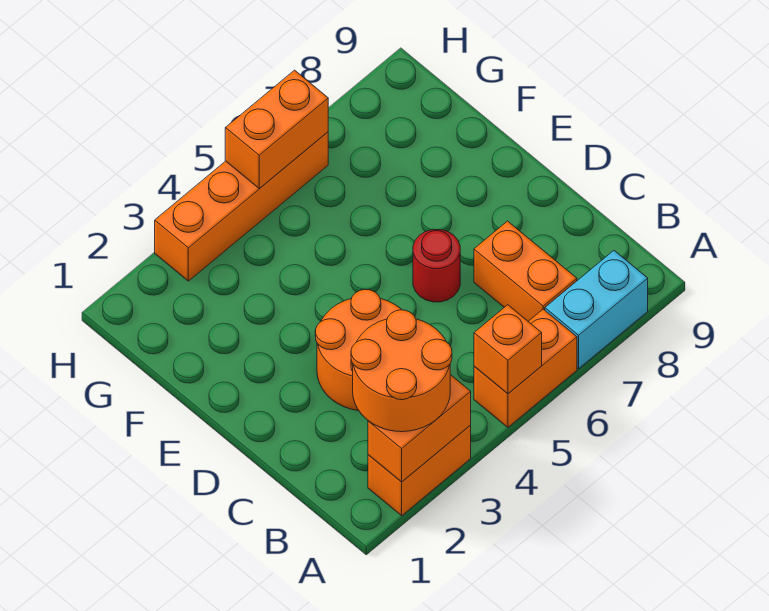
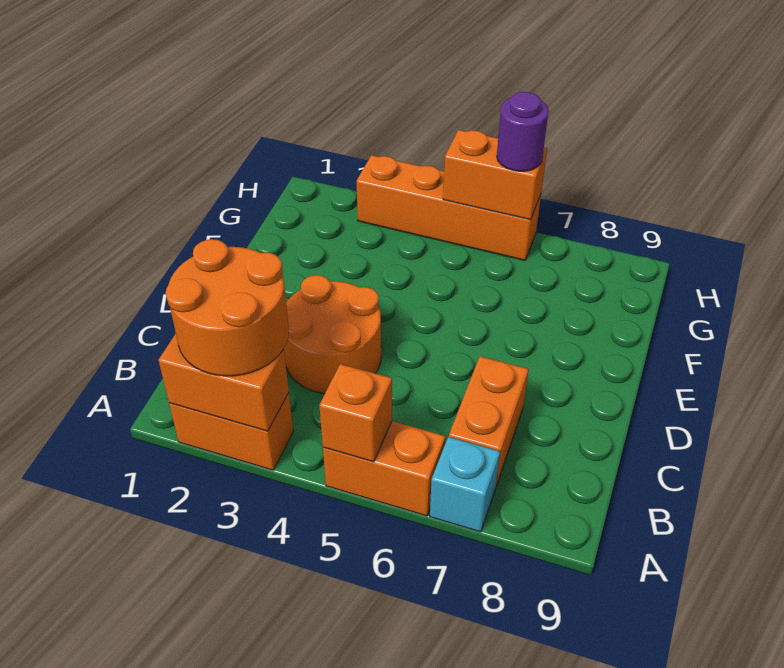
cyan 1x2 brick [545,251,648,368] -> cyan 1x1 brick [430,437,500,532]
red 1x1 round brick [413,230,460,302] -> none
none -> purple 1x1 round brick [497,92,549,171]

